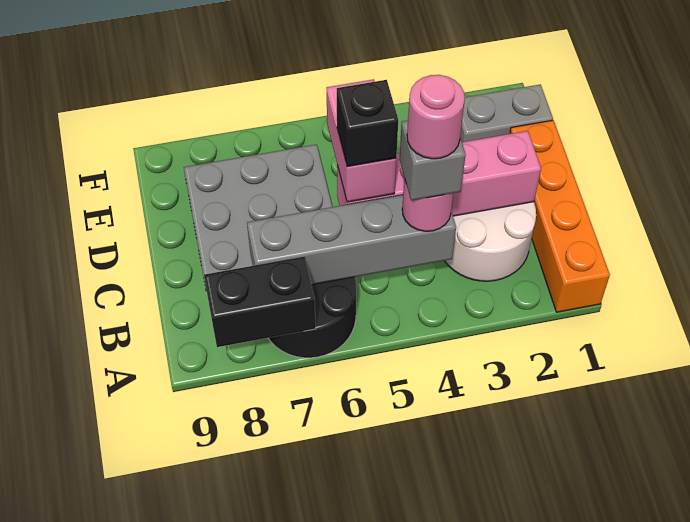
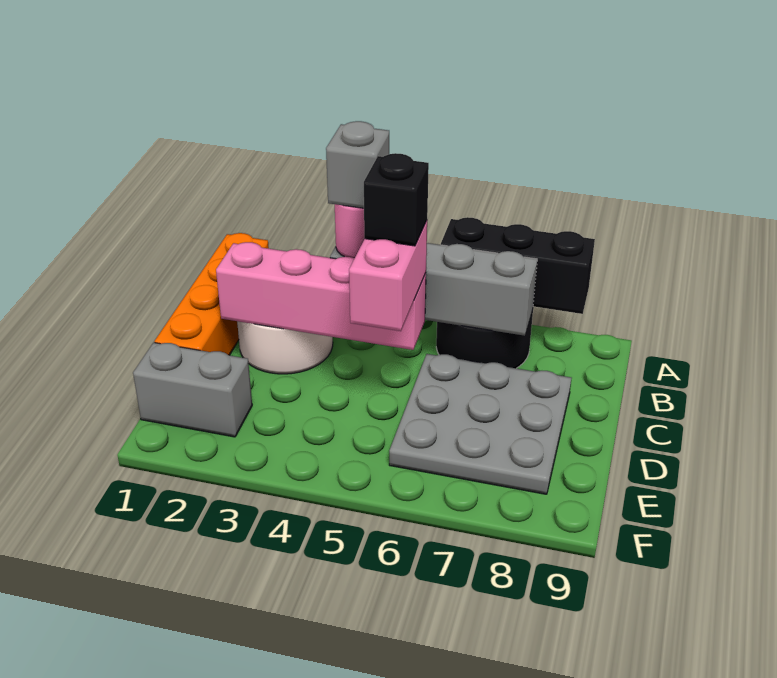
black 1x2 brick [204,256,316,347] -> black 1x3 brick [441,217,595,314]
pink 1x1 round brick [407,75,465,159] -> none

